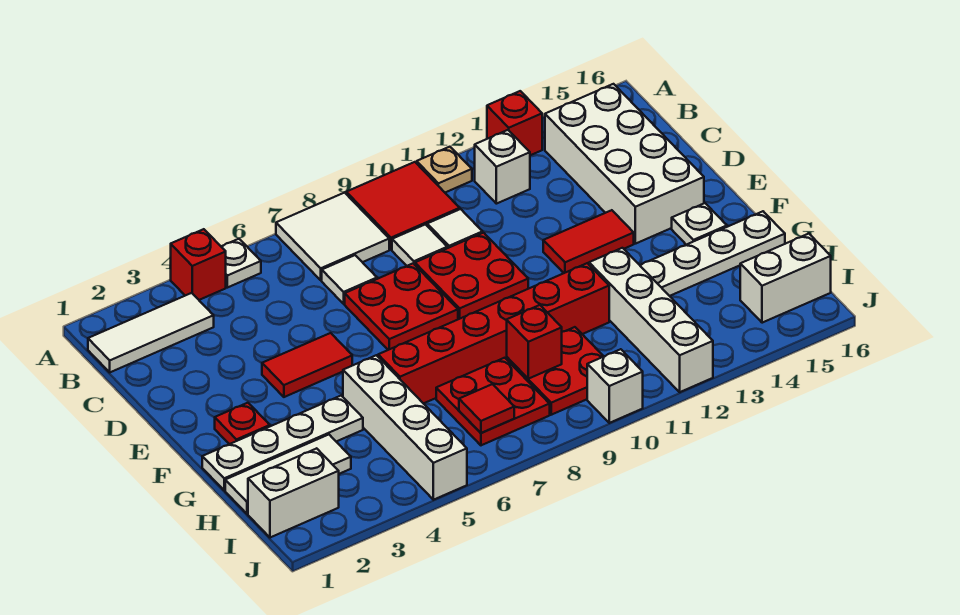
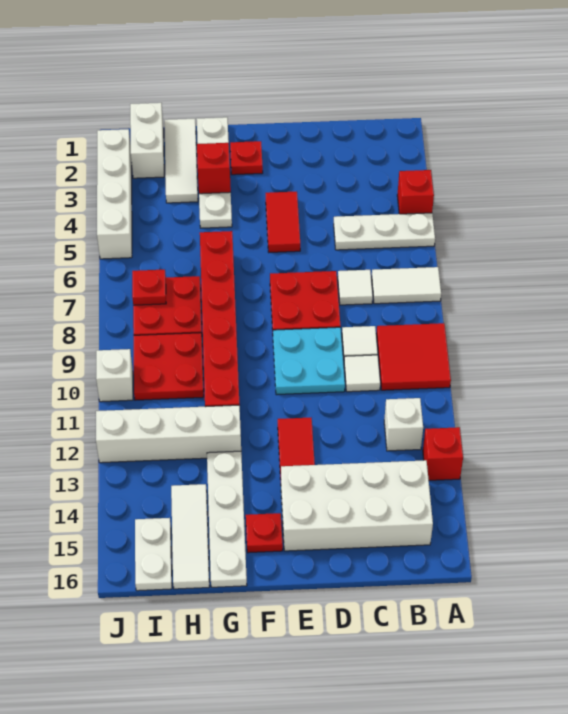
white 1x1 plate [221,239,261,288] -> white 1x3 plate [334,213,435,250]
white 2x2 tile [276,193,389,280] -> white 1x2 tile [372,267,441,304]
tan 1x1 plate [417,147,472,192] -> none
white 1x3 tile [88,293,214,372] -> white 1x3 tile moved to [171,484,209,589]
red 2x2 plate [415,233,528,319] -> cyan 2x2 plate [273,327,345,395]
white 1x1 plate [672,203,727,245] -> red 1x1 plate [246,513,283,553]
white 1x4 brick [343,355,467,500] -> white 1x4 brick turned to [97,129,132,259]
red 1x1 brick [507,305,562,379] -> red 1x1 brick moved to [197,143,231,194]
red 1x1 tile [459,384,514,433] -> red 1x1 plate [132,270,166,305]
white 1x2 brick [740,234,831,323] -> white 1x2 plate [135,518,172,591]

